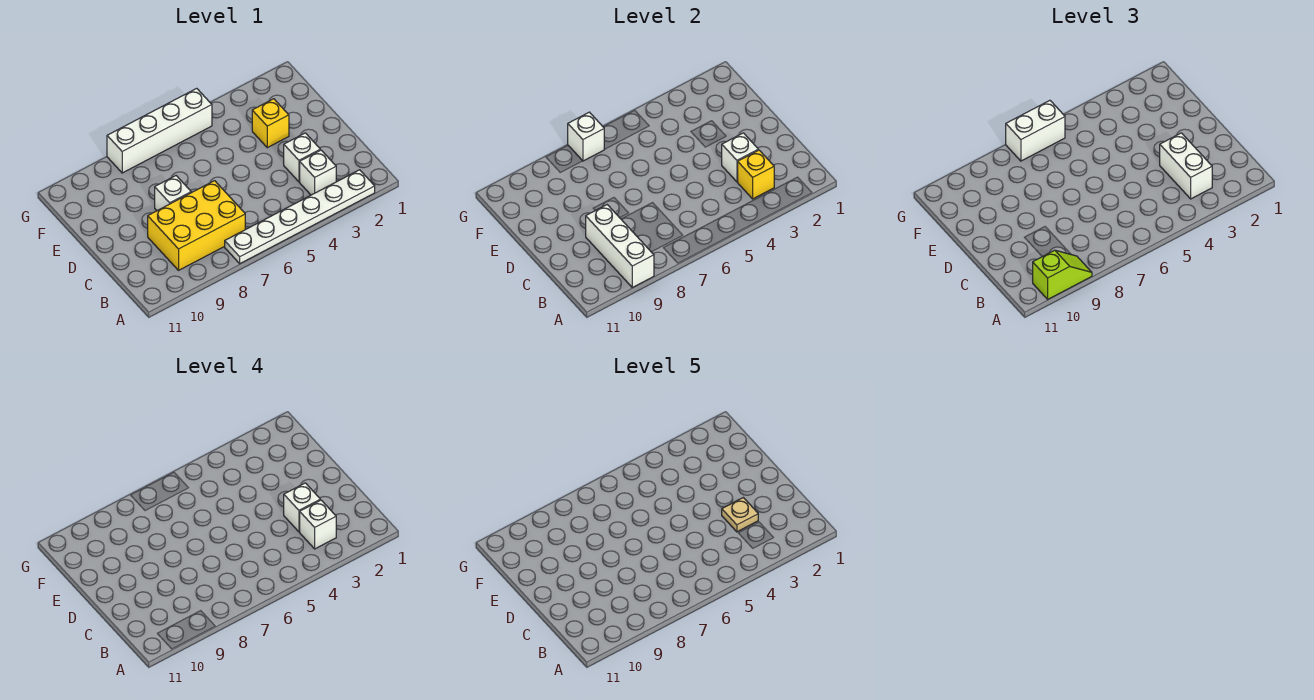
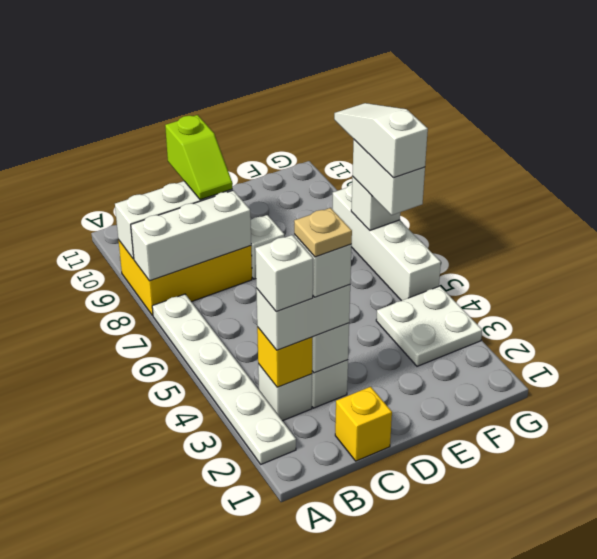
none -> white 1x3 brick [131,191,251,281]
lime 1x2 slope [1033,250,1092,299] -> lime 1x2 slope moved to [165,115,232,200]
yellow 2x3 brick [148,181,245,270] -> yellow 2x3 brick turned to [118,240,252,316]
yellow 1x1 brick [252,99,289,148] -> yellow 1x1 brick moved to [335,387,392,461]
none -> white 2x2 plate [376,286,482,366]
none -> white 1x3 slope [334,103,428,178]

